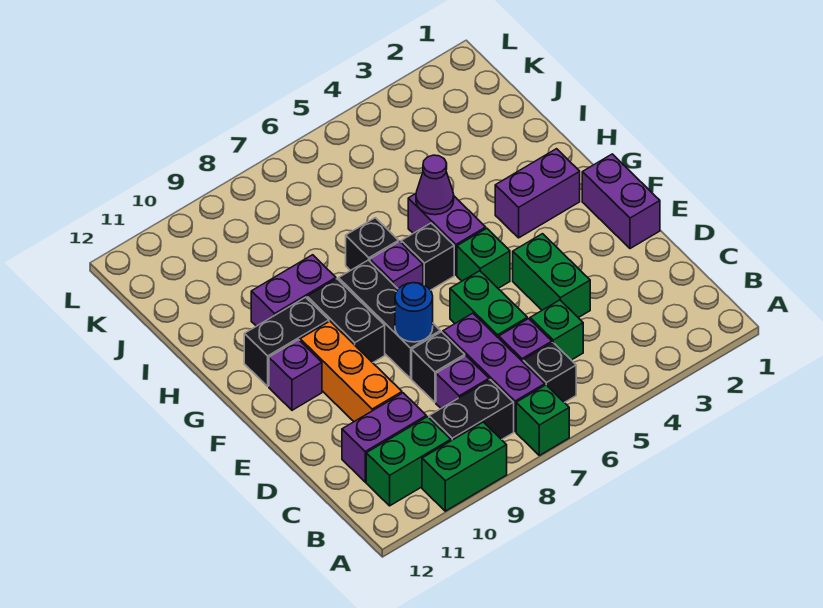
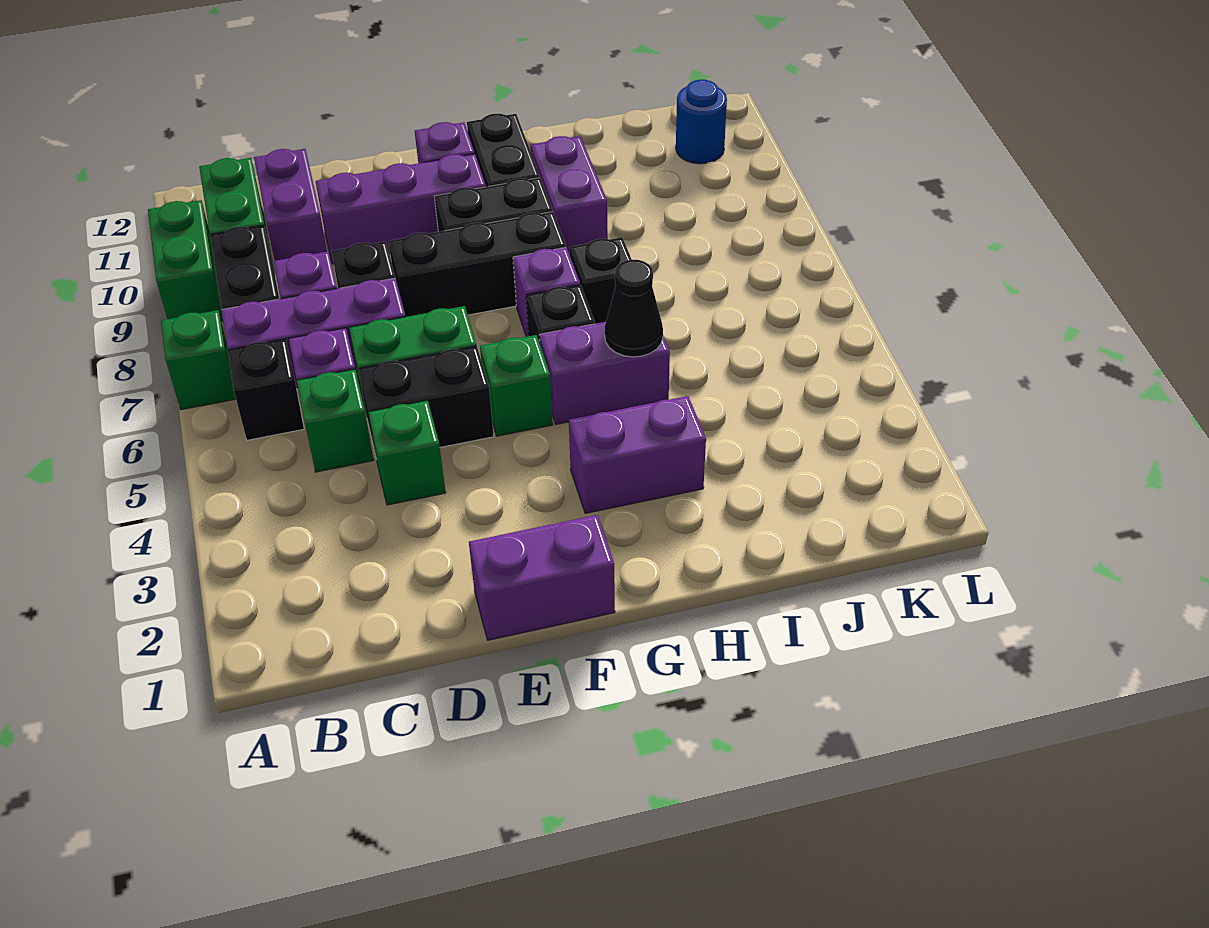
green 1x2 brick [513,234,590,318] -> green 1x1 brick [368,400,446,505]
none -> black 1x2 brick [359,346,494,455]
orange 1x3 brick [300,321,402,422] -> purple 1x3 brick [316,154,486,264]
blue 1x1 round brick [395,283,433,342] -> blue 1x1 round brick moved to [676,80,727,164]
purple 1x2 brick [495,149,580,238] -> purple 1x2 brick turned to [569,396,706,513]
purple 1x1 cone [416,155,454,215] -> black 1x1 cone [605,260,663,357]

